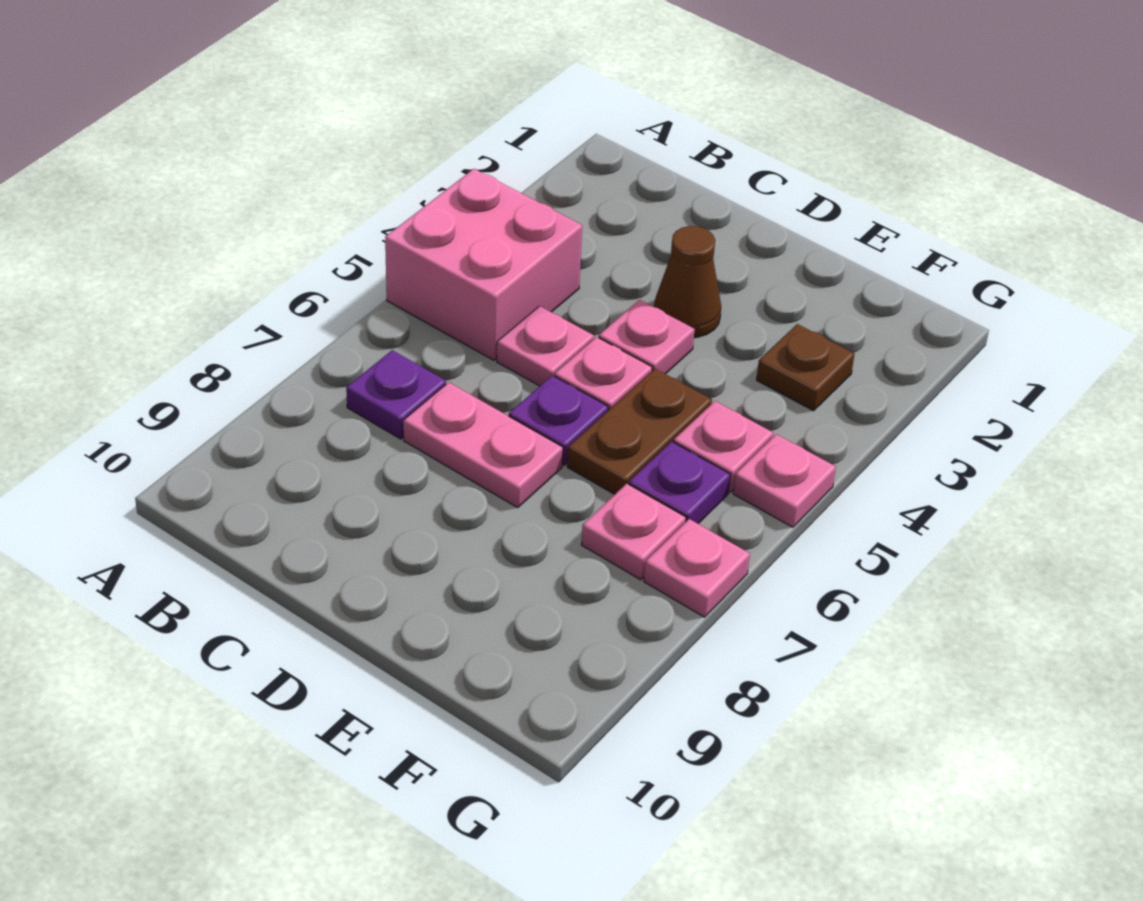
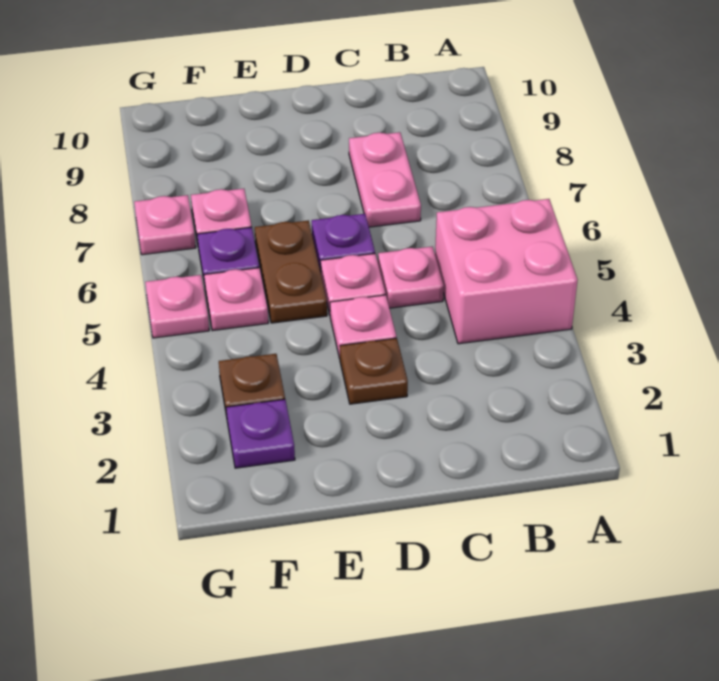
purple 1x1 plate [346,350,446,439] -> purple 1x1 plate moved to [226,399,295,468]
pink 1x2 plate [403,382,563,508] -> pink 1x2 plate turned to [349,132,421,227]
brown 1x1 cone [654,226,721,338] -> brown 1x1 plate [340,338,408,404]

